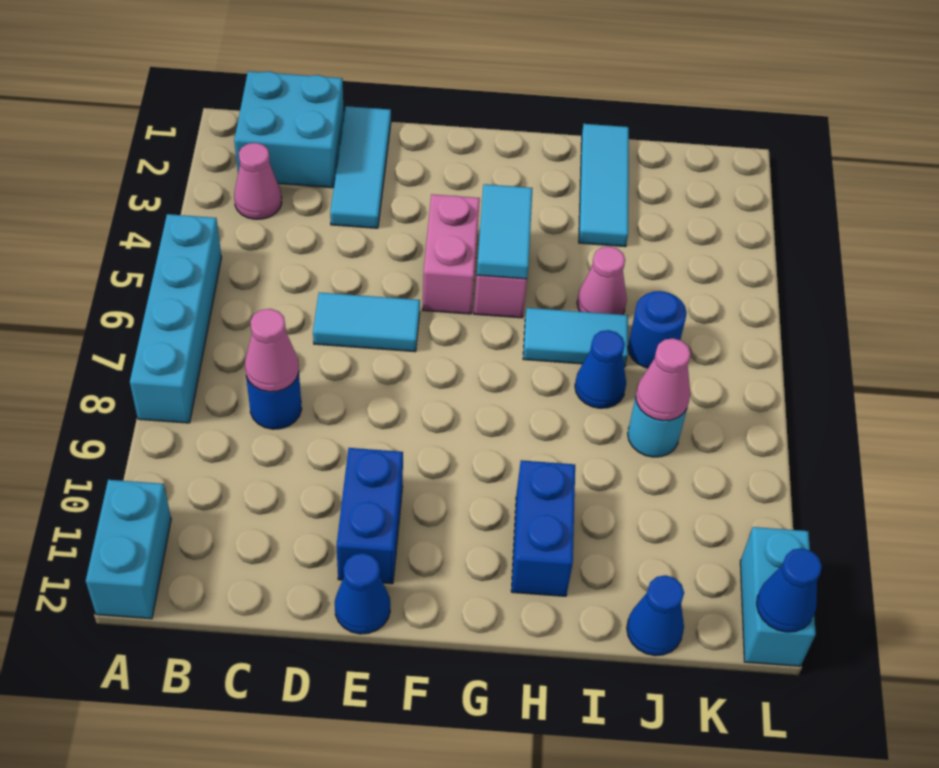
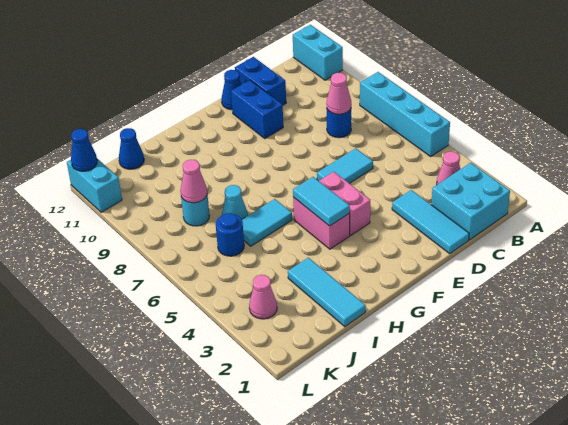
blue 1x2 brick [511,460,575,596] -> blue 1x2 brick moved to [235,57,286,105]
pink 1x1 cone [577,247,627,315] -> pink 1x1 cone moved to [249,275,277,319]
blue 1x1 cone [575,330,626,408] -> cyan 1x1 cone [222,185,248,219]

